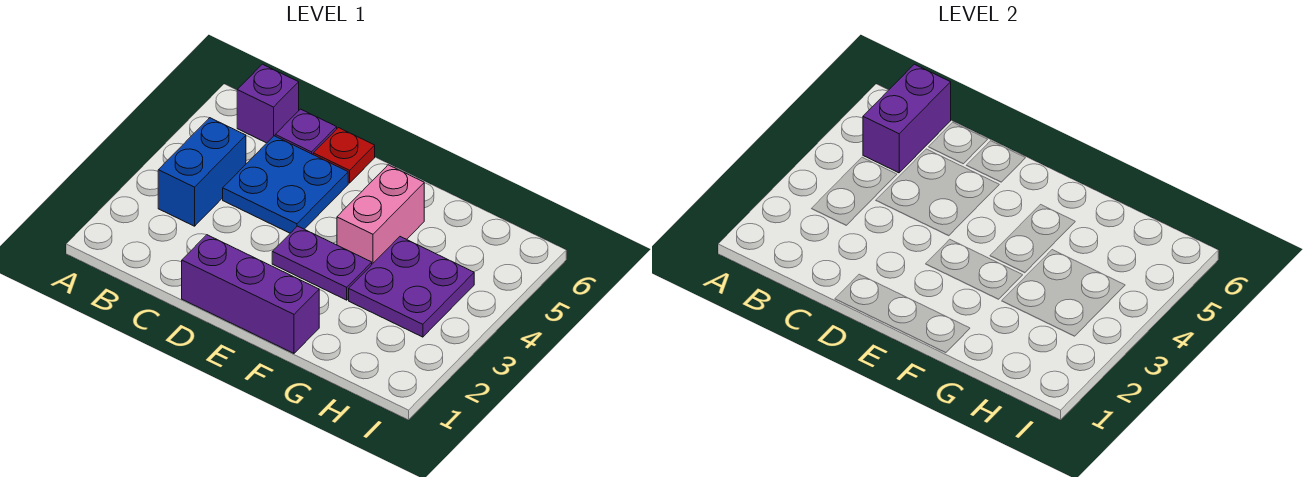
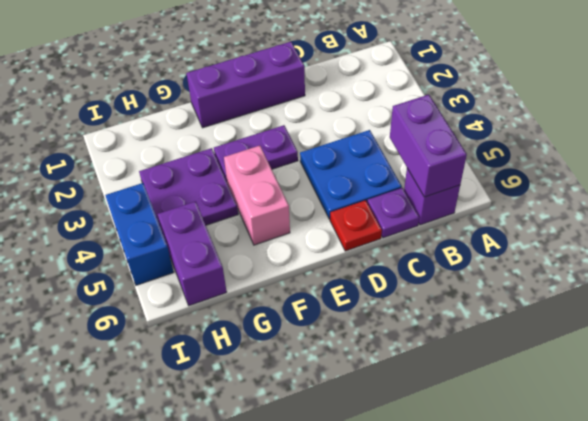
blue 1x2 brick [158,118,246,226] -> blue 1x2 brick moved to [105,183,174,285]
none -> purple 1x2 brick [158,201,227,306]

